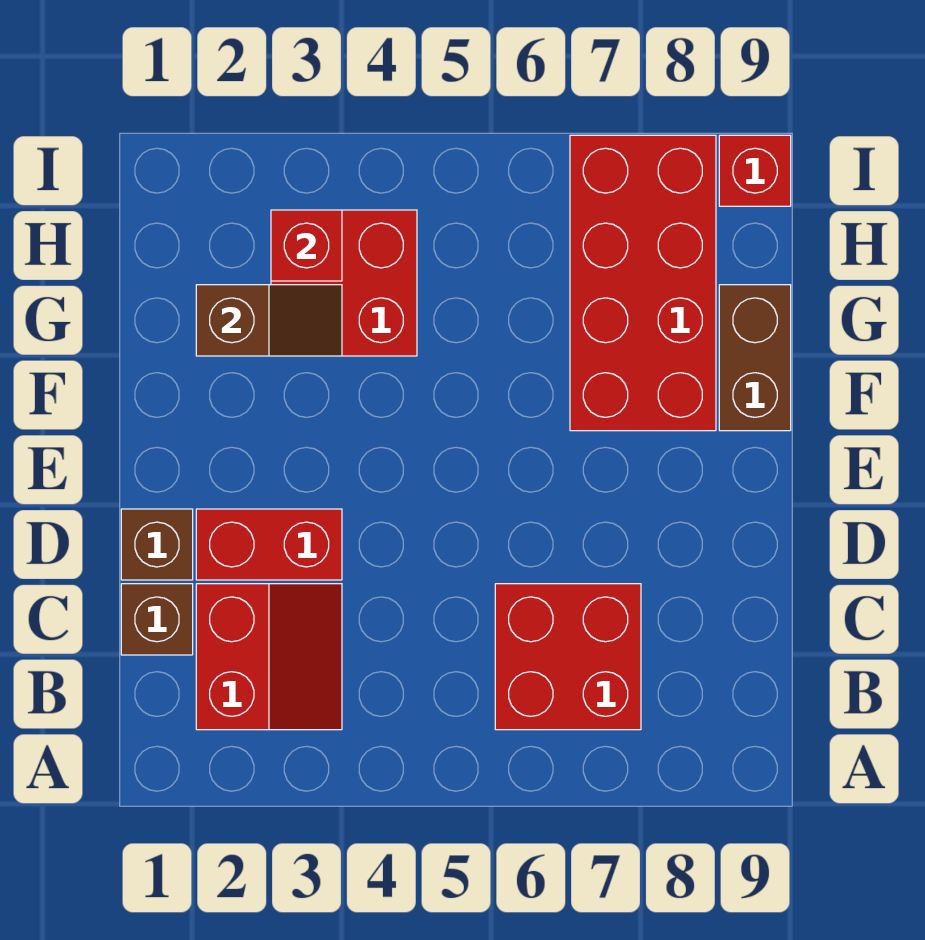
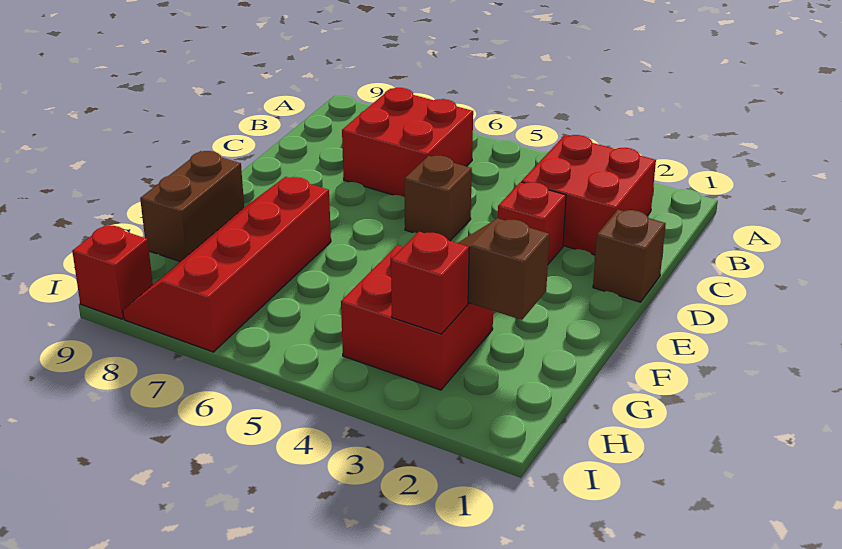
red 2x2 slope [196,584,342,730] -> red 2x2 brick [522,135,656,255]
brown 1x1 brick [121,584,193,655] -> brown 1x1 brick moved to [405,156,472,241]
red 1x2 brick [196,509,342,580] -> red 1x1 brick [498,182,566,264]
red 2x4 brick [570,135,716,431] -> red 2x4 slope [123,177,331,352]

